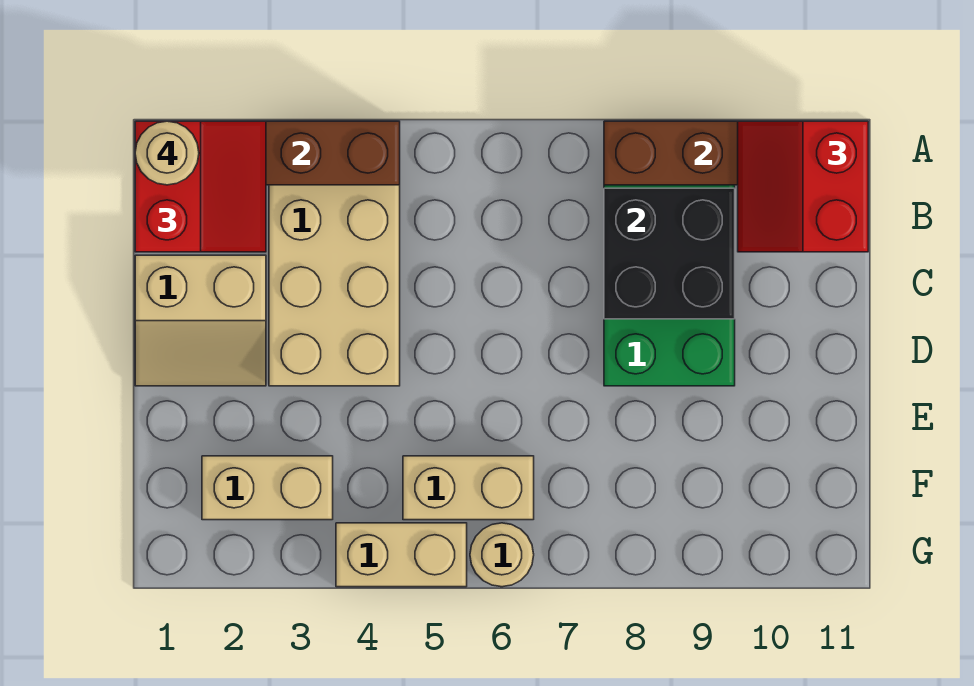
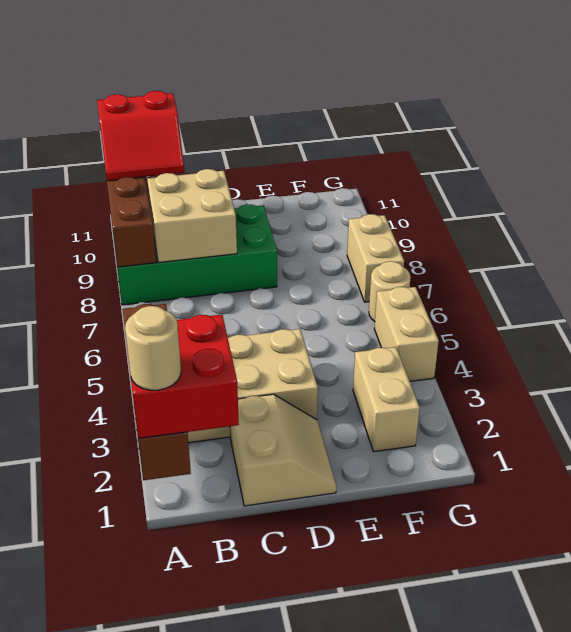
red 2x2 slope [135,121,266,252] -> red 2x2 brick [125,315,239,438]
black 2x2 brick [604,188,735,319] -> tan 2x2 brick [147,169,237,263]
tan 1x2 brick [403,456,534,520] -> tan 1x2 brick moved to [347,214,404,302]

